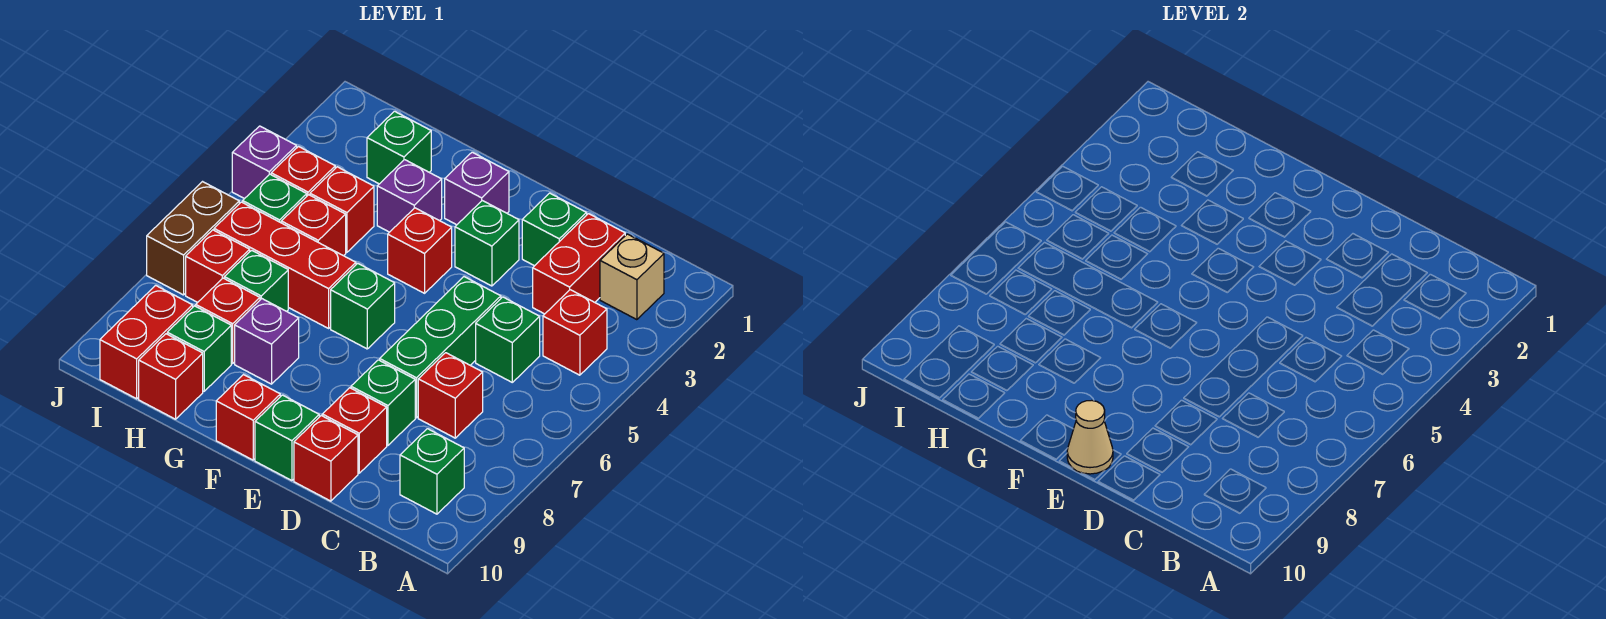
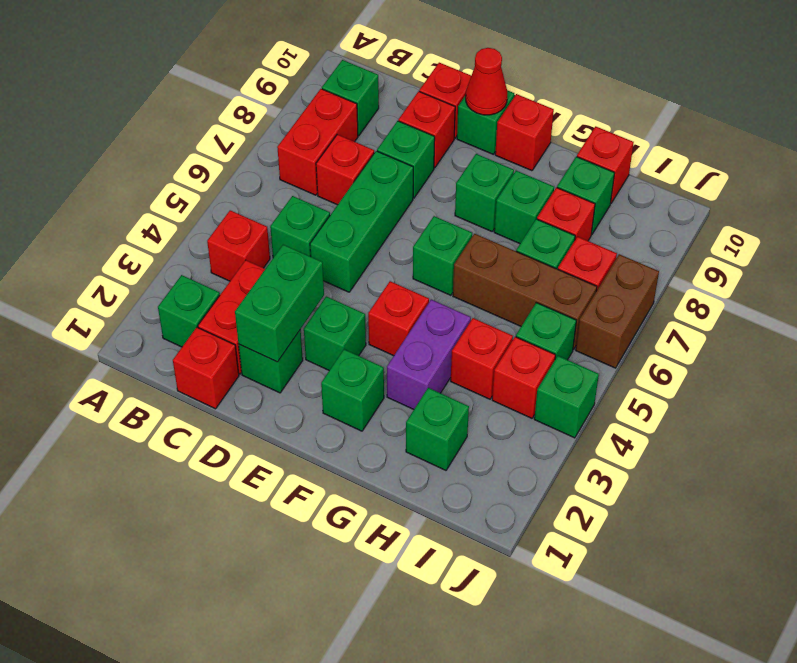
tan 1x1 brick [600,234,664,320] -> green 1x1 brick [158,275,220,347]
none -> green 1x2 brick [235,245,324,362]
tan 1x1 cone [1067,400,1113,474] -> red 1x1 cone [466,48,507,115]
purple 1x1 brick [445,152,509,225] -> green 1x1 brick [321,349,384,431]
none -> green 1x1 brick [455,154,514,231]
purple 1x1 brick [377,160,442,232] -> purple 1x2 brick [387,300,471,409]
red 1x3 brick [214,202,356,328] -> brown 1x3 brick [453,234,597,350]
purple 1x1 brick [235,299,299,384] -> green 1x1 brick [494,171,554,244]
red 1x1 brick [281,195,346,256] -> red 1x1 brick moved to [173,327,239,409]
red 1x2 brick [100,285,193,399] -> red 1x2 brick moved to [277,89,358,195]
purple 1x1 brick [232,126,297,199] -> green 1x1 brick [534,356,599,438]

